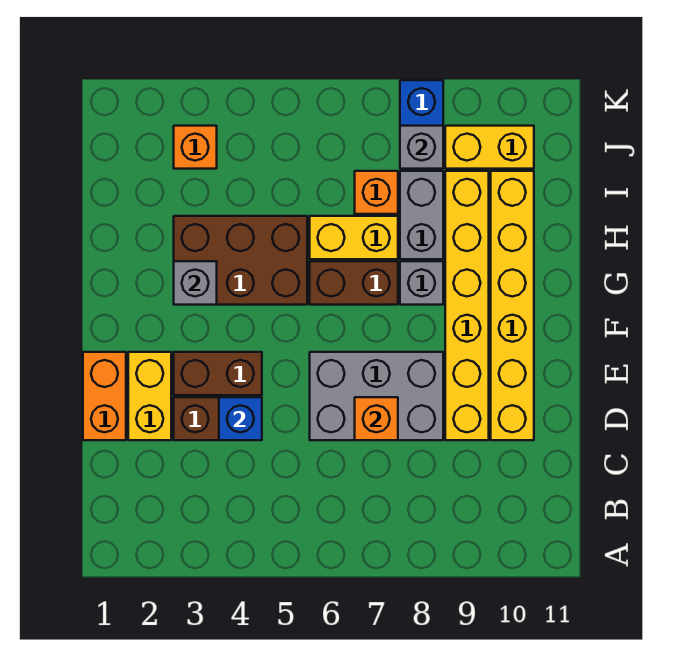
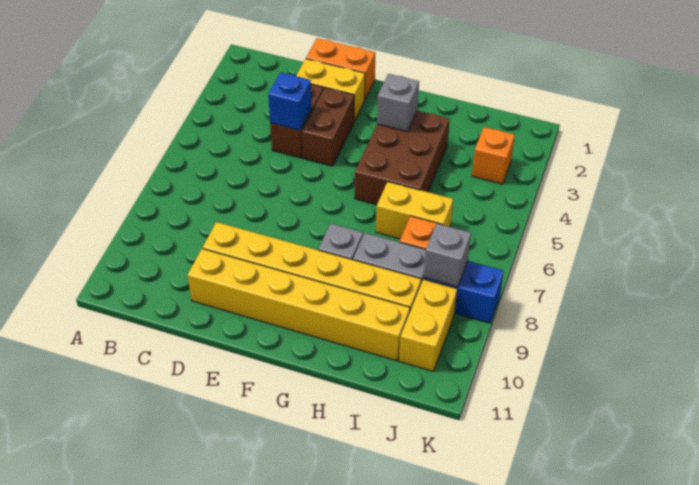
grey 2x3 brick [310,352,443,440] -> none
orange 1x1 brick [355,397,398,440] -> none
brown 1x2 brick [310,261,398,305] -> none
yellow 1x2 brick [310,216,398,259] -> yellow 1x2 brick turned to [376,182,453,239]

